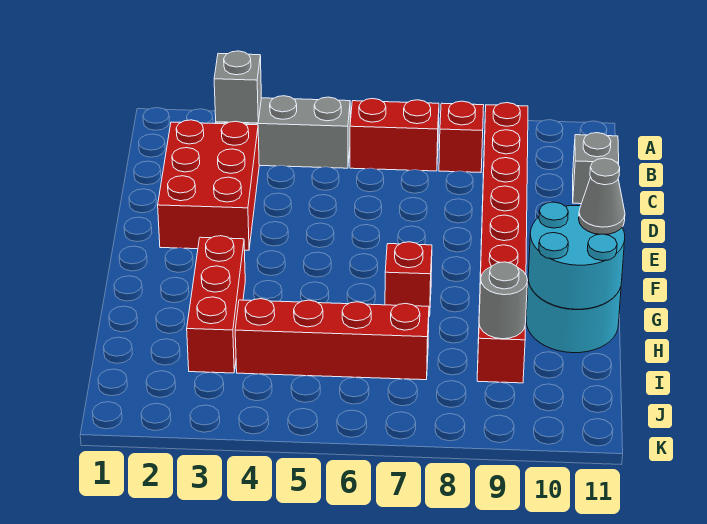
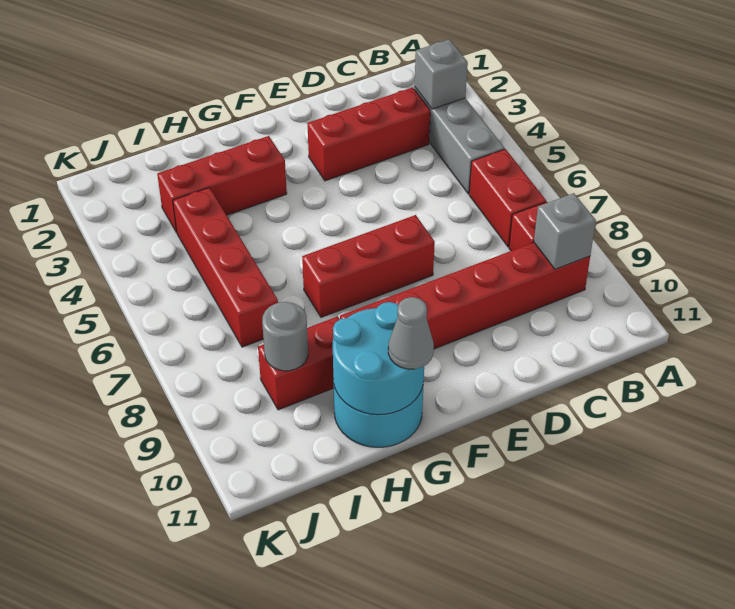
red 2x3 brick [158,120,259,250] -> red 1x3 brick [307,87,430,181]
grey 1x1 brick [573,133,619,204] -> grey 1x1 brick moved to [534,193,596,269]
red 1x1 brick [385,242,432,316] -> red 1x3 brick [302,215,435,317]

